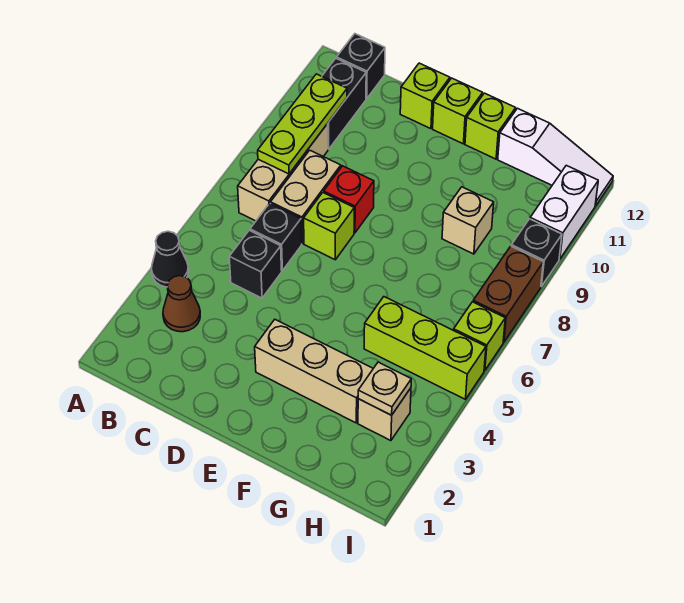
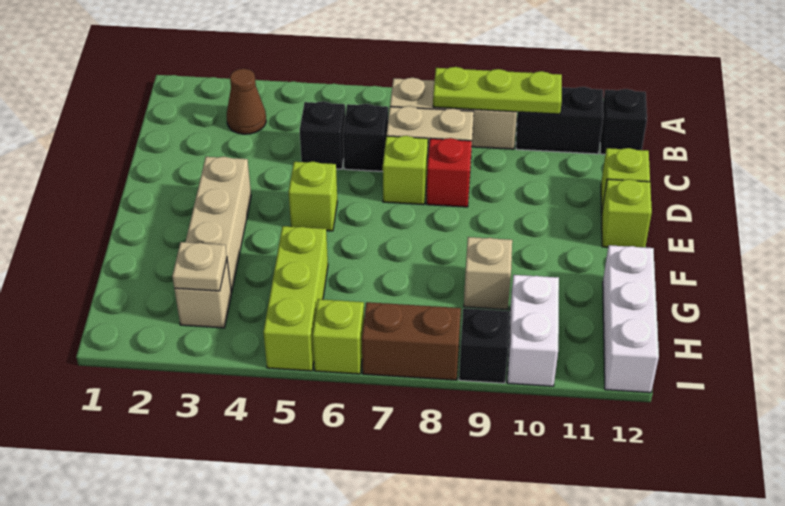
black 1x1 cone [151,231,189,287] -> none
lime 1x1 brick [465,93,516,159] -> lime 1x1 brick moved to [289,162,337,231]
white 1x3 slope [498,108,613,206] -> white 1x3 brick [603,245,659,393]
white 1x2 brick [530,165,598,259] -> white 1x2 brick turned to [507,275,559,386]

